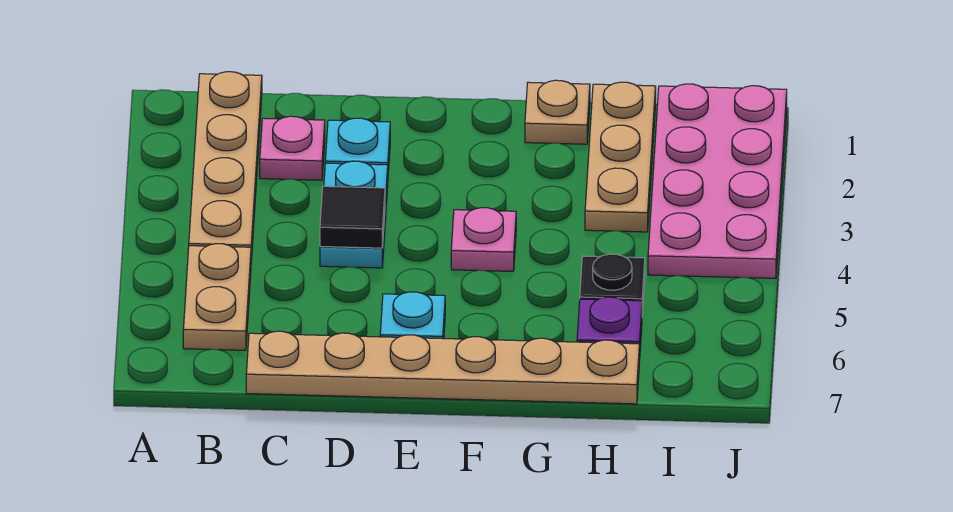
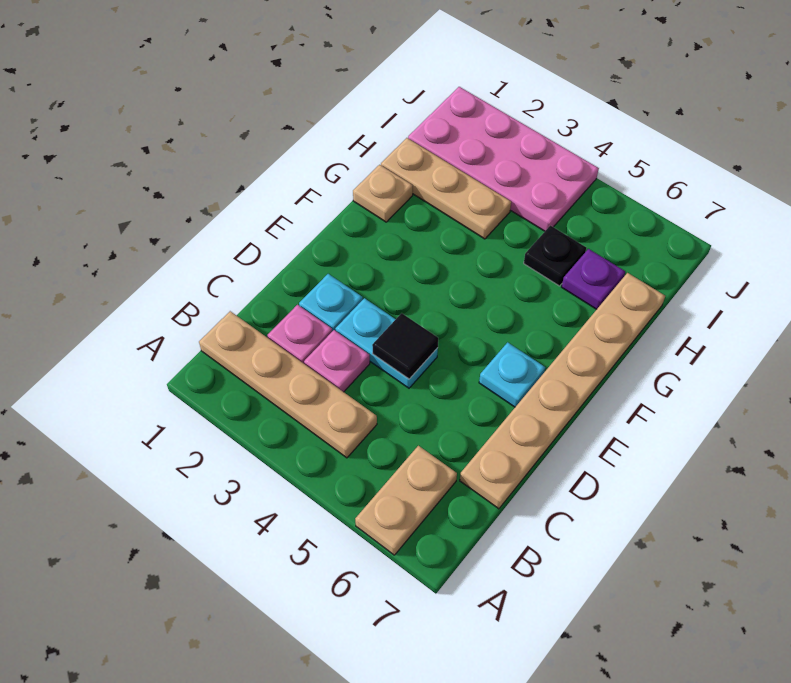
tan 1x2 plate [183,244,251,350] -> tan 1x2 plate turned to [355,446,457,555]
pink 1x1 plate [451,208,516,271] -> pink 1x1 plate moved to [304,330,370,392]

